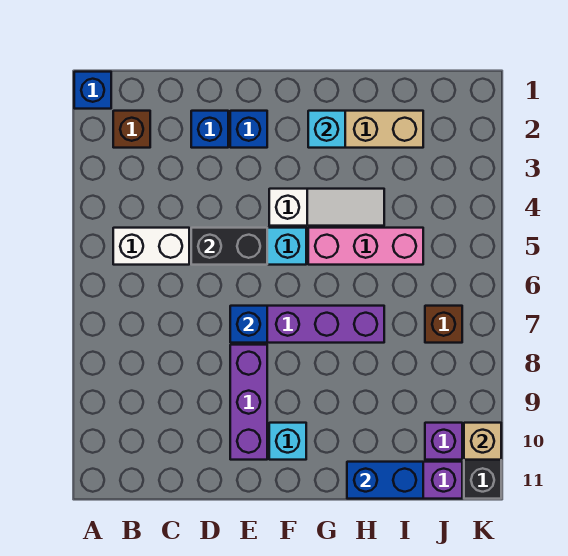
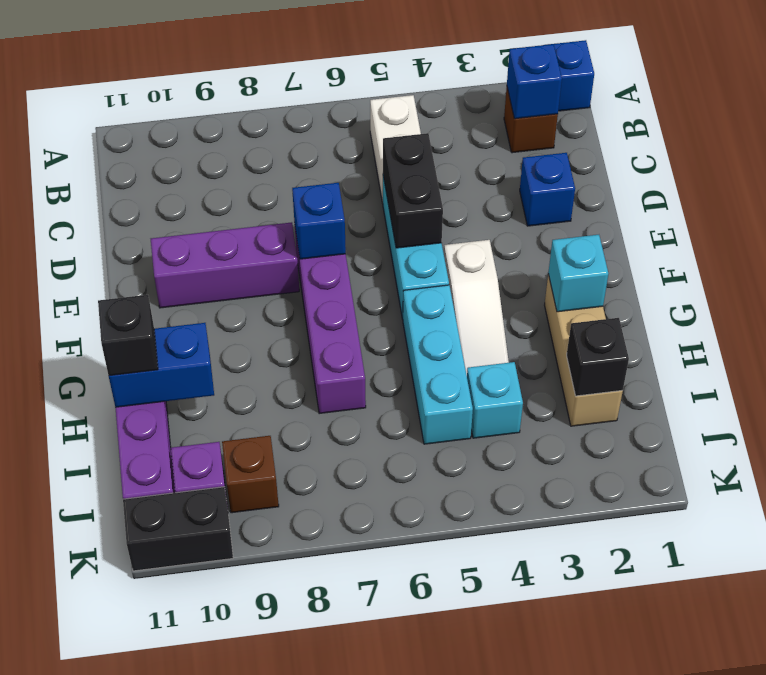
blue 1x1 brick [230,111,267,148] -> blue 1x1 brick moved to [507,44,562,119]
cyan 1x1 brick [269,423,306,460] -> cyan 1x1 brick moved to [467,362,523,438]
pink 1x3 brick [308,228,423,265] -> cyan 1x3 brick [403,285,473,444]
blue 1x2 brick [347,462,423,499] -> blue 1x2 brick turned to [109,323,214,407]
none -> black 1x1 brick [98,295,158,376]
none -> black 1x1 brick [567,318,629,396]
brown 1x1 brick [425,306,462,343] -> brown 1x1 brick moved to [222,436,279,513]
tan 1x1 brick [464,423,501,460] -> none

